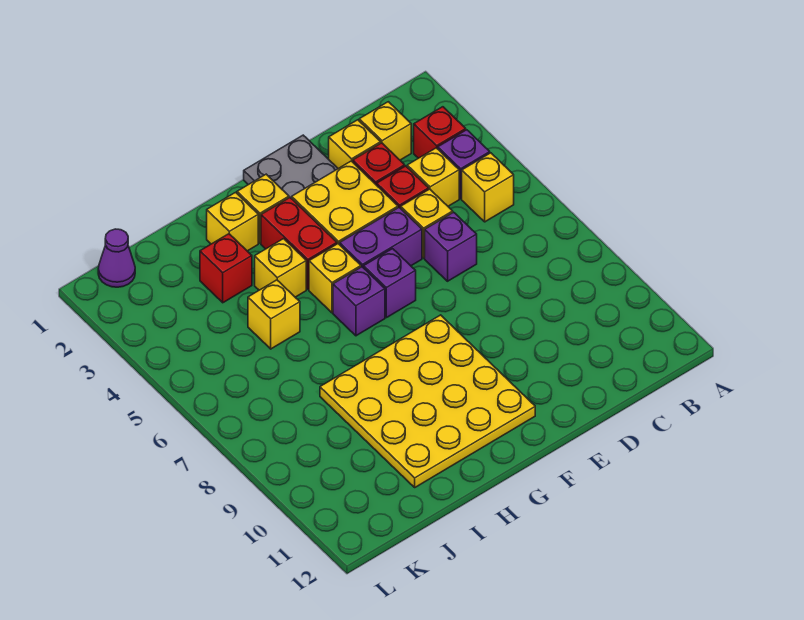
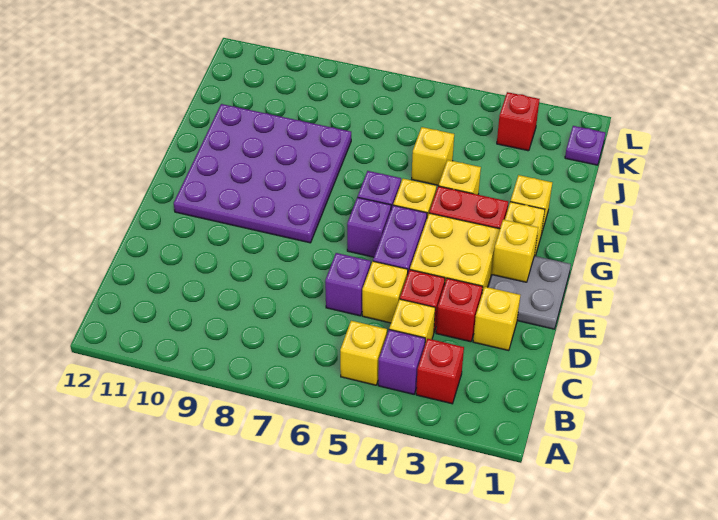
yellow 1x1 brick [359,102,411,160] -> yellow 1x1 brick moved to [492,220,538,282]
yellow 4x4 plate [320,315,535,487] -> purple 4x4 plate [174,104,351,243]
red 1x1 brick [200,234,252,303] -> red 1x1 brick moved to [497,92,540,151]
purple 1x1 cone [98,229,135,287] -> purple 1x1 plate [565,126,605,165]

